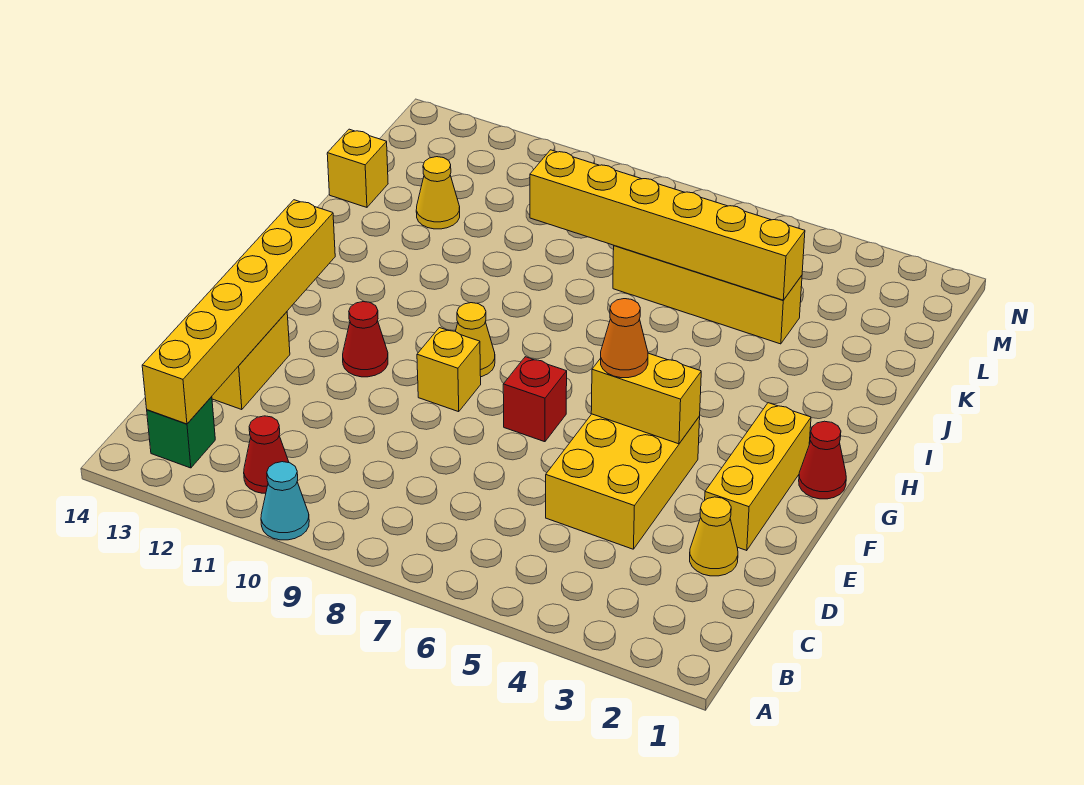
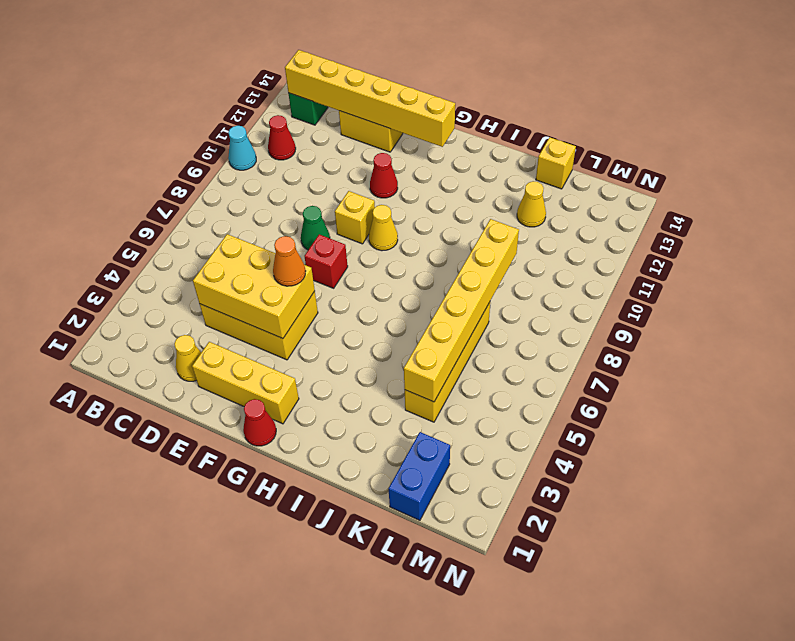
none -> green 1x1 cone [301,206,330,250]
yellow 1x2 brick [591,353,701,444] -> yellow 2x3 brick [193,234,315,339]
none -> blue 1x2 brick [388,432,450,520]

